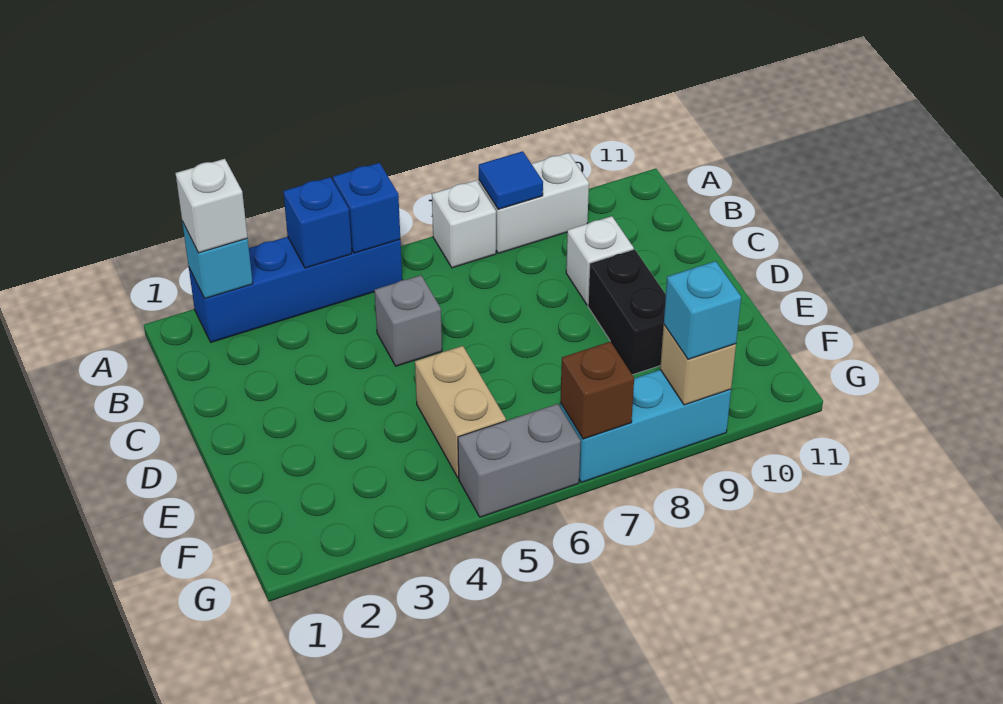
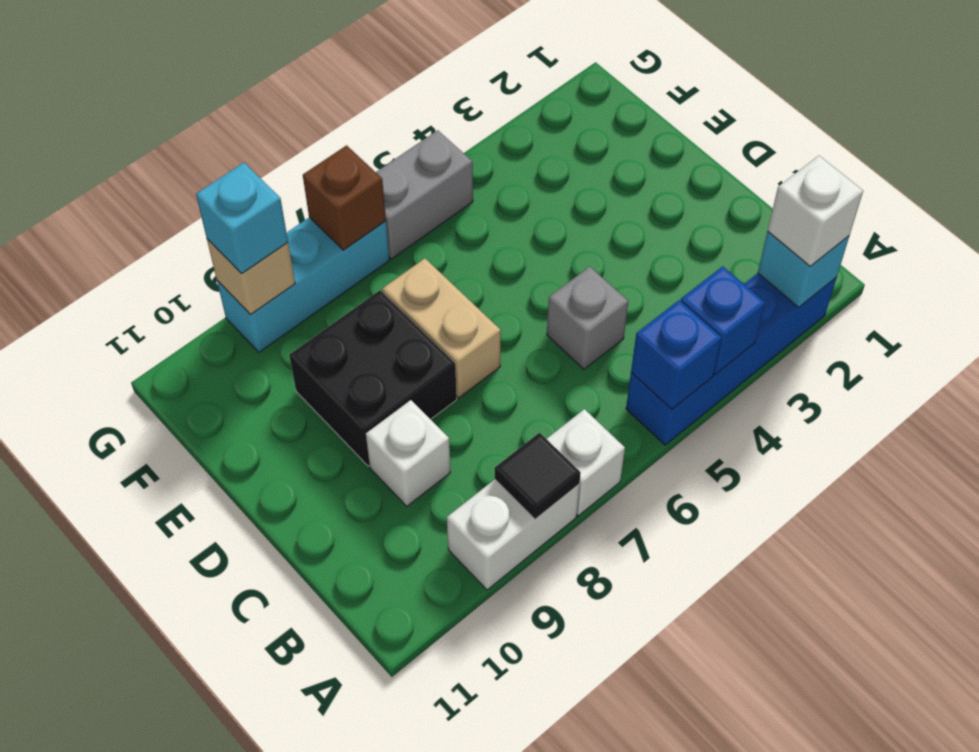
blue 1x1 tile [479,151,543,209] -> black 1x1 tile [495,433,581,519]
black 1x2 brick [588,249,666,375] -> black 2x2 brick [289,290,457,466]
tan 1x2 brick [415,346,506,478] -> tan 1x2 brick moved to [382,258,501,398]

